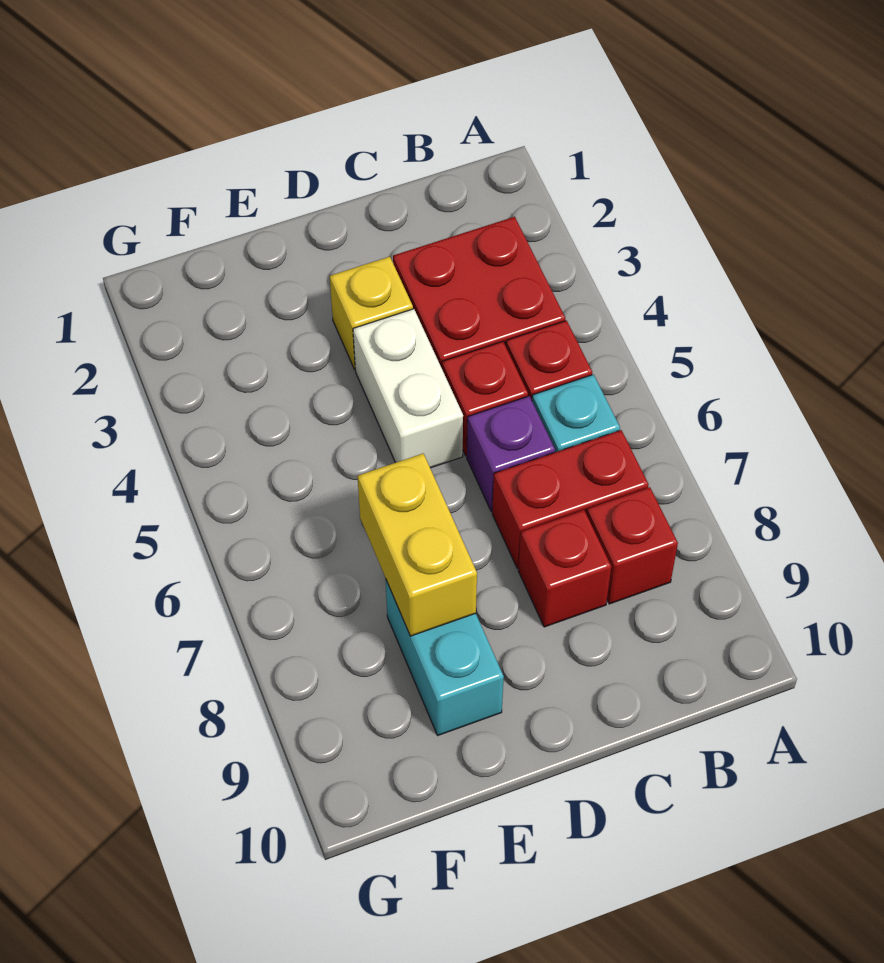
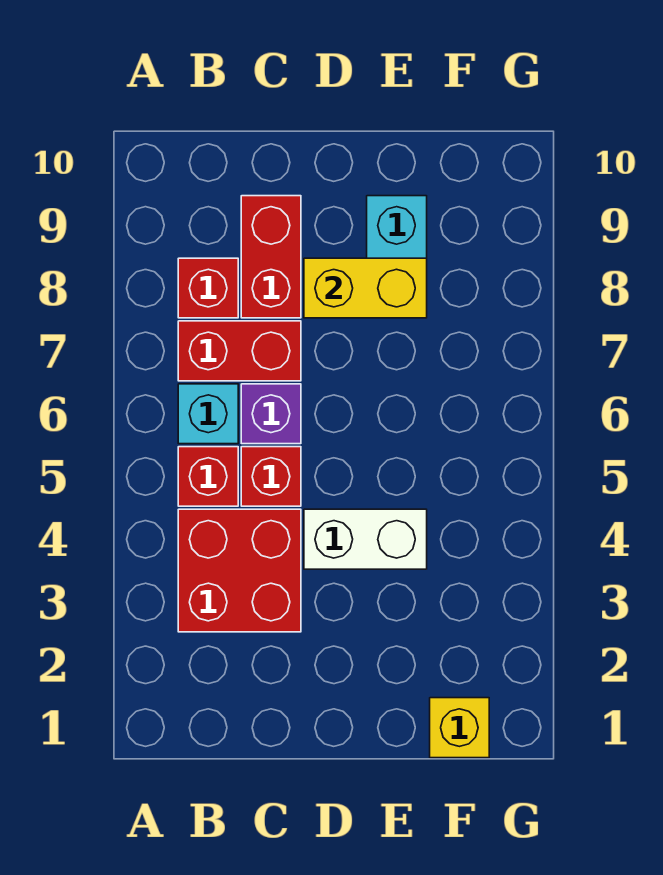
red 1x1 brick [518,510,611,627] -> red 1x2 brick [241,196,301,318]
yellow 1x1 brick [330,257,413,369] -> yellow 1x1 brick moved to [430,698,489,758]
white 1x2 brick [353,309,463,468] -> white 1x2 brick turned to [304,509,427,569]
yellow 1x2 brick [358,454,477,636] -> yellow 1x2 brick turned to [304,258,427,318]

